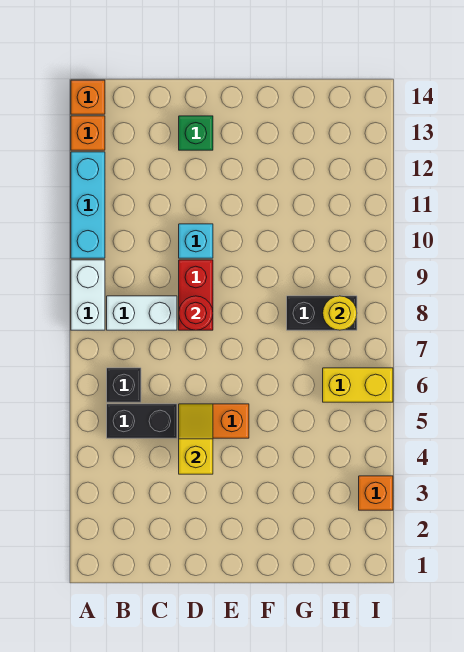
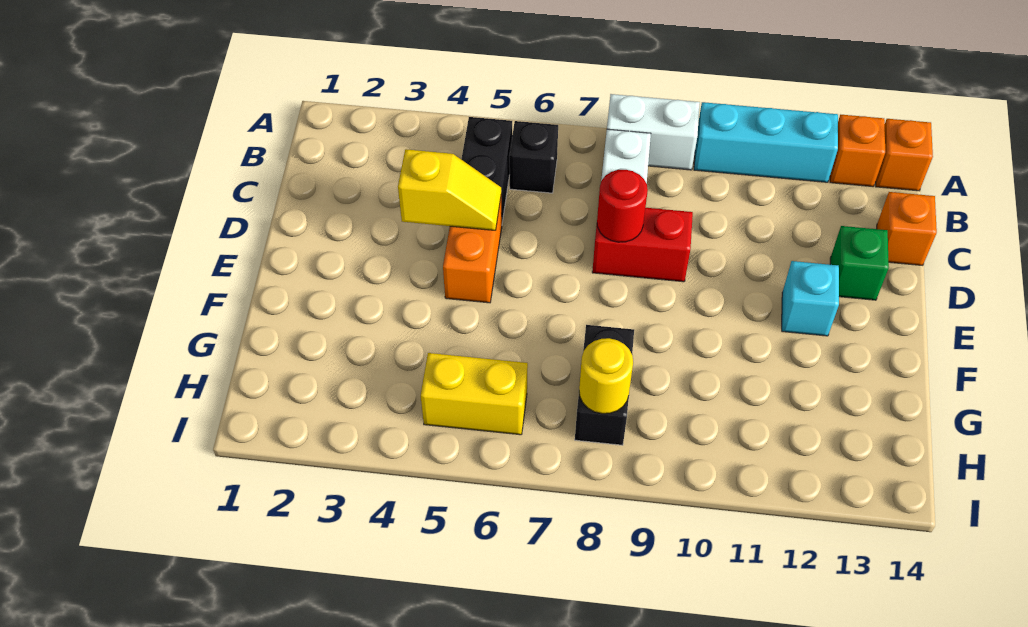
cyan 1x1 brick [179,224,213,258] -> cyan 1x1 brick moved to [782,261,839,336]
yellow 1x2 brick [323,368,393,402] -> yellow 1x2 brick turned to [421,353,528,435]
orange 1x1 brick [359,476,393,510] -> orange 1x1 brick moved to [877,192,937,265]

